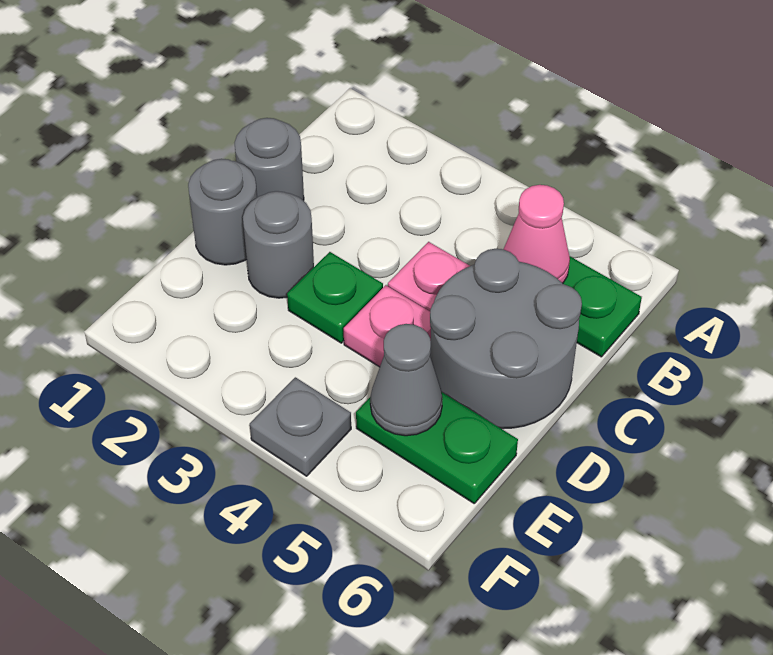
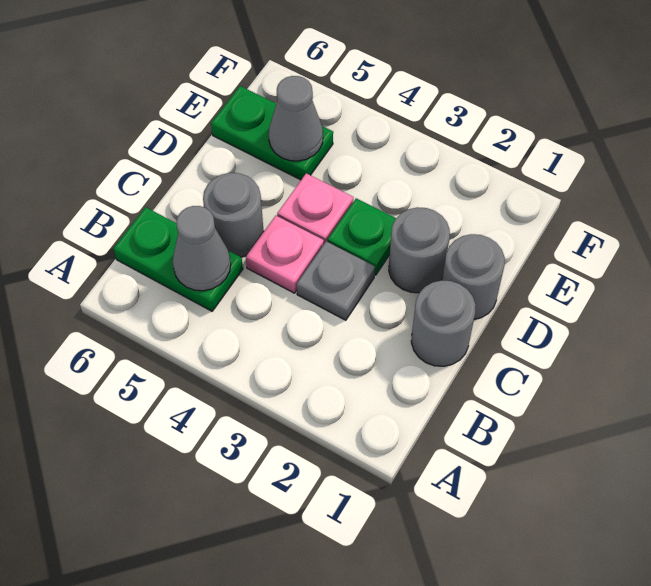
pink 1x1 cone [504,185,570,283] -> grey 1x1 cone [173,206,231,291]
grey 2x2 round brick [430,249,582,429] -> grey 1x1 round brick [203,173,264,257]
grey 1x1 plate [250,377,351,476] -> grey 1x1 plate moved to [297,241,375,320]

